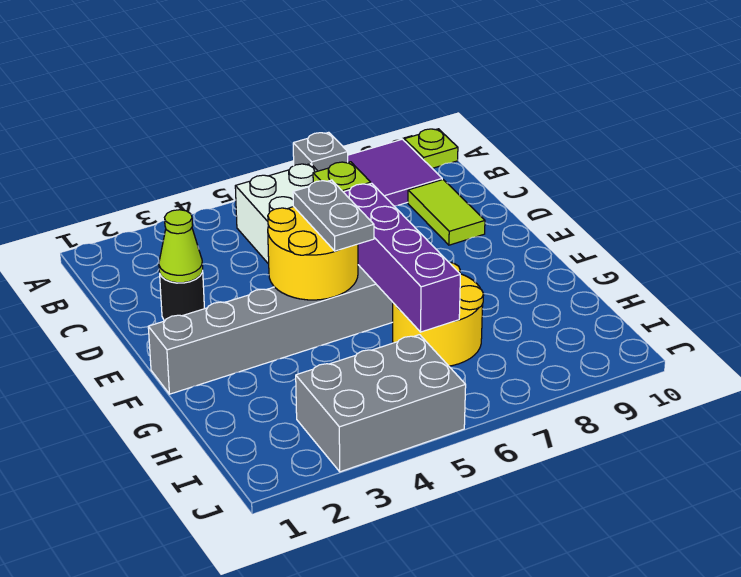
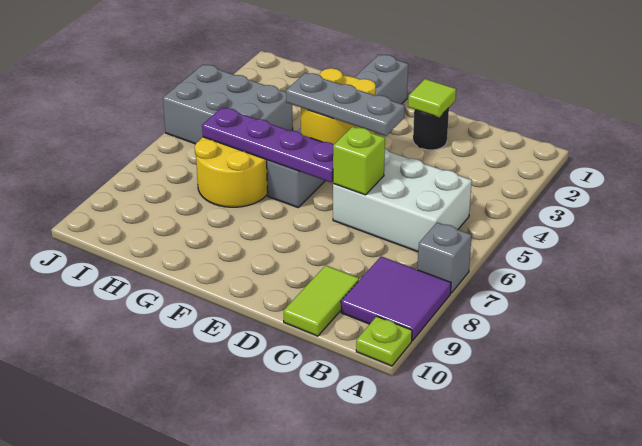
lime 1x2 tile [408,180,485,245] -> lime 1x2 tile turned to [284,265,359,336]
lime 1x1 cone [159,210,203,283] -> lime 1x1 tile [408,79,456,117]
grey 1x2 plate [293,180,374,251] -> grey 1x3 plate [286,73,405,136]
purple 1x4 brick [344,183,460,332] -> purple 1x4 plate [202,107,334,182]
grey 2x3 brick [296,335,466,472] -> grey 2x3 brick turned to [163,65,293,144]

